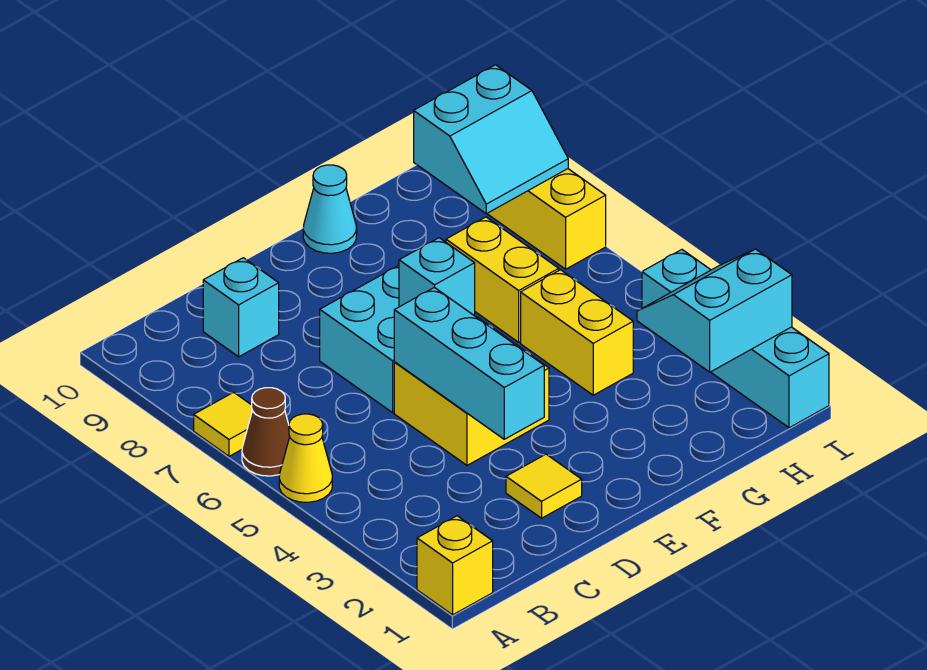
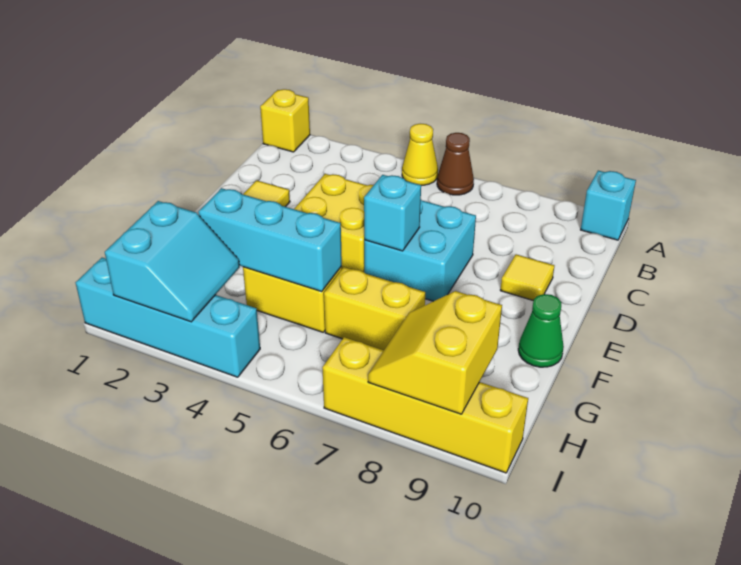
yellow 1x1 tile [194,392,252,456] -> yellow 1x1 tile moved to [500,254,554,300]
cyan 1x1 brick [203,258,279,357] -> cyan 1x1 brick moved to [581,171,636,240]
cyan 1x3 brick [394,287,544,439] -> cyan 1x3 brick moved to [198,188,342,291]
cyan 1x1 cone [303,165,357,253] -> green 1x1 cone [518,294,564,367]
cyan 2x2 slope [414,65,568,214] -> yellow 2x2 slope [368,291,502,414]

